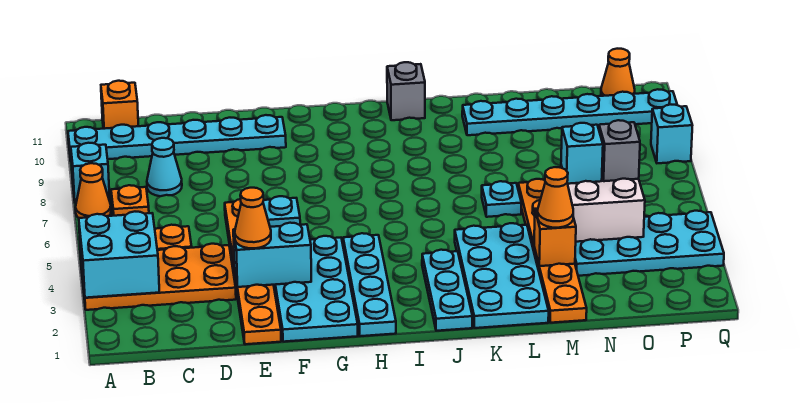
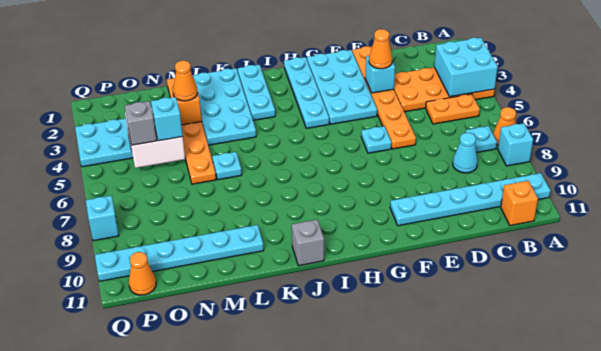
orange 1x1 plate [111,185,149,216] -> cyan 1x1 plate [466,126,497,153]
cyan 1x2 brick [233,223,311,287] -> cyan 1x1 brick [365,56,395,93]

